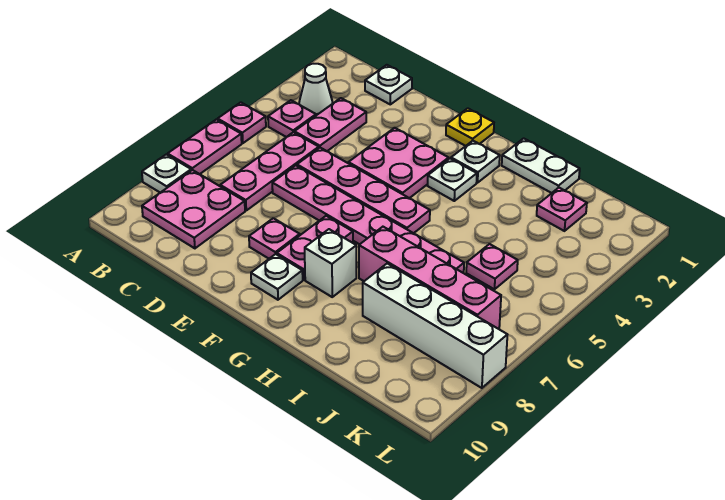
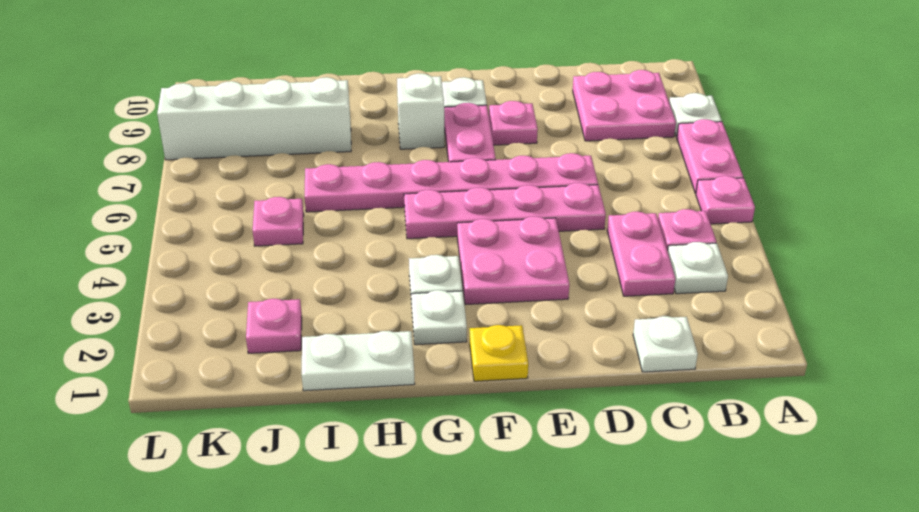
white 1x1 cone [299,64,333,115] -> white 1x1 plate [668,242,728,294]
pink 1x3 plate [220,132,319,210] -> none
pink 1x4 brick [359,227,501,329] -> none

